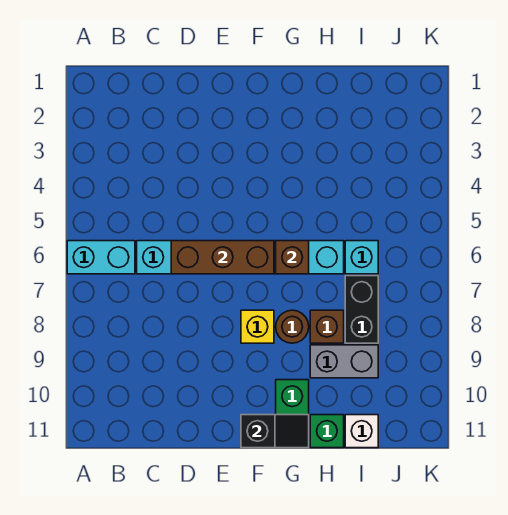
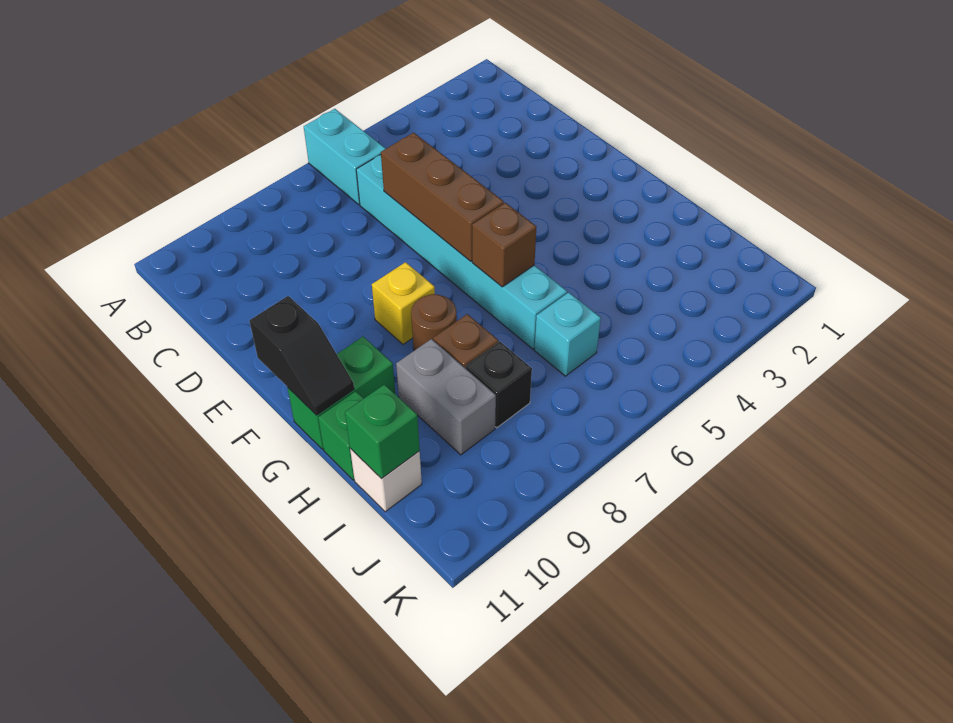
black 1x2 brick [345,276,378,343] -> black 1x1 brick [466,342,532,428]
none -> green 1x1 brick [345,384,420,479]

